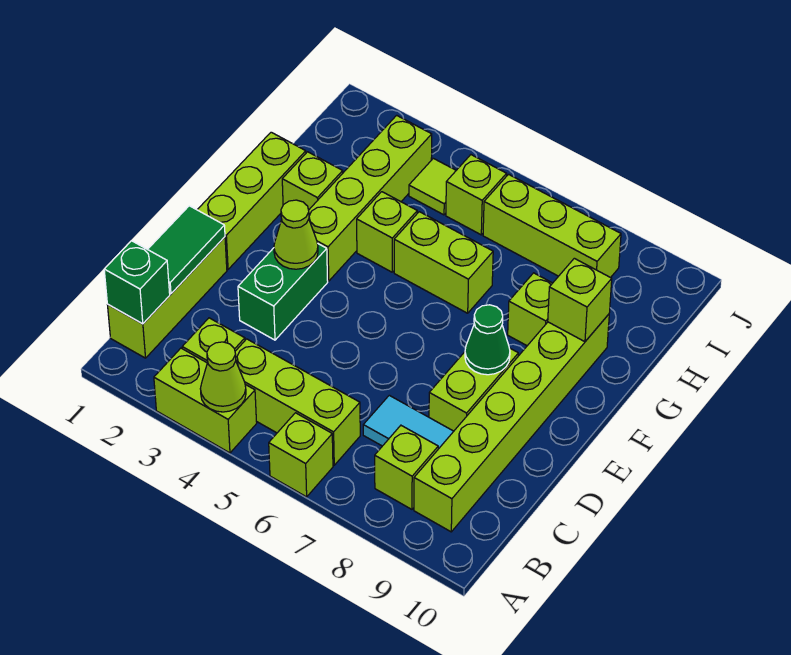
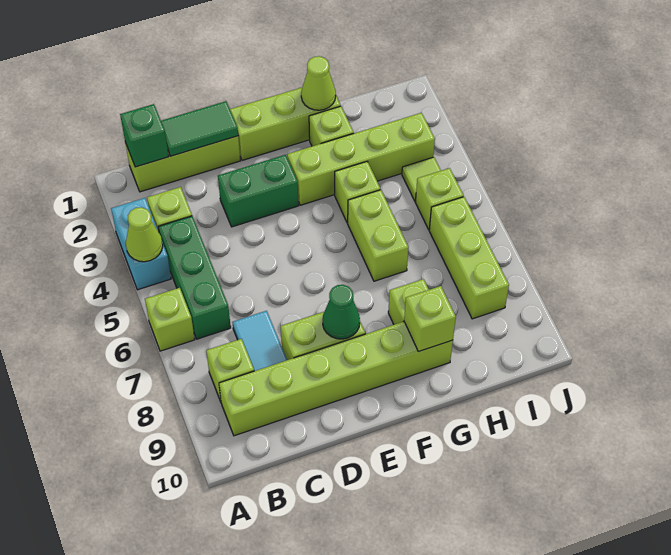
lime 1x2 brick [154,348,257,453] -> cyan 1x2 brick [111,198,171,290]
lime 1x3 brick [235,339,360,465] -> green 1x3 brick [158,216,231,339]
lime 1x1 cone [274,200,318,269] -> lime 1x1 cone moved to [301,56,336,110]

